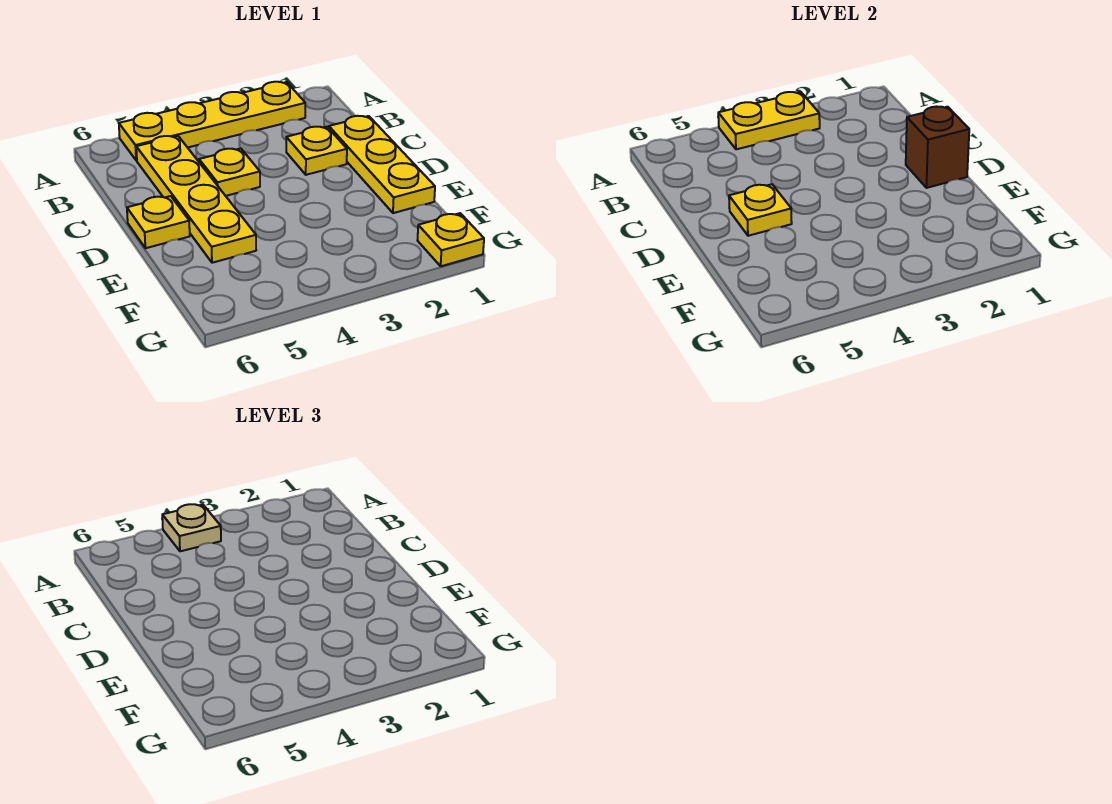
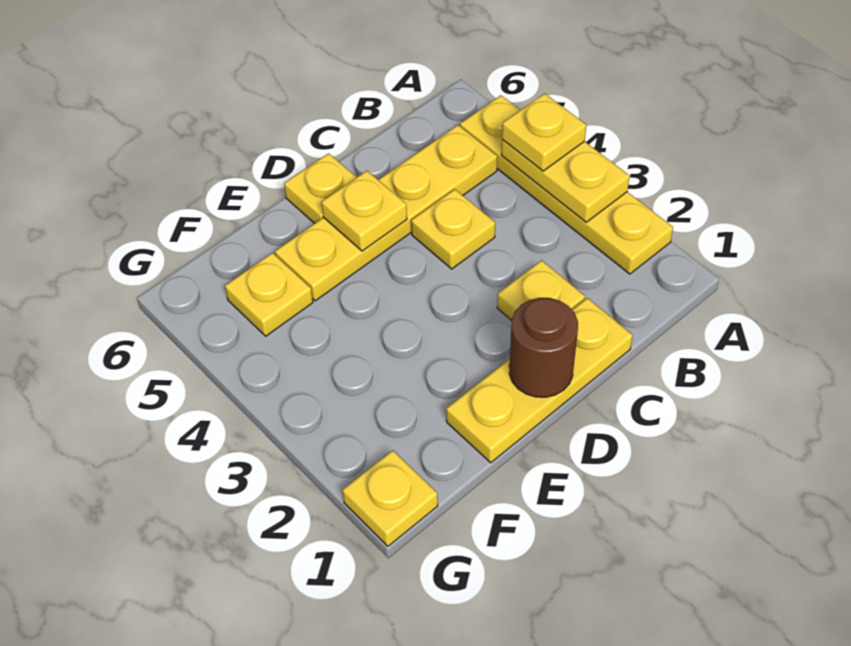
tan 1x1 plate [162,504,221,551] -> yellow 1x1 plate [502,93,586,171]
brown 1x1 brick [906,107,969,188] -> brown 1x1 round brick [509,298,578,397]
none -> yellow 1x1 plate [225,253,313,336]

